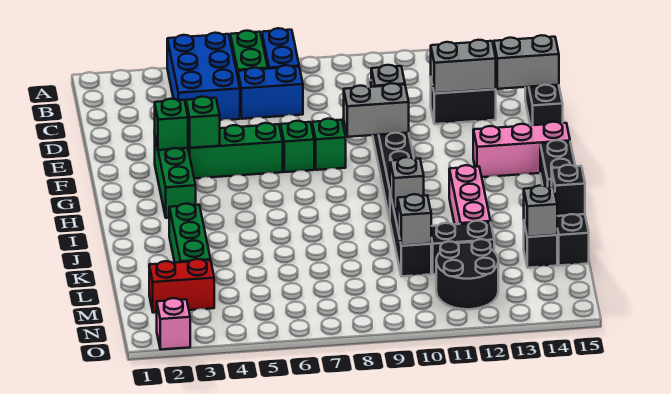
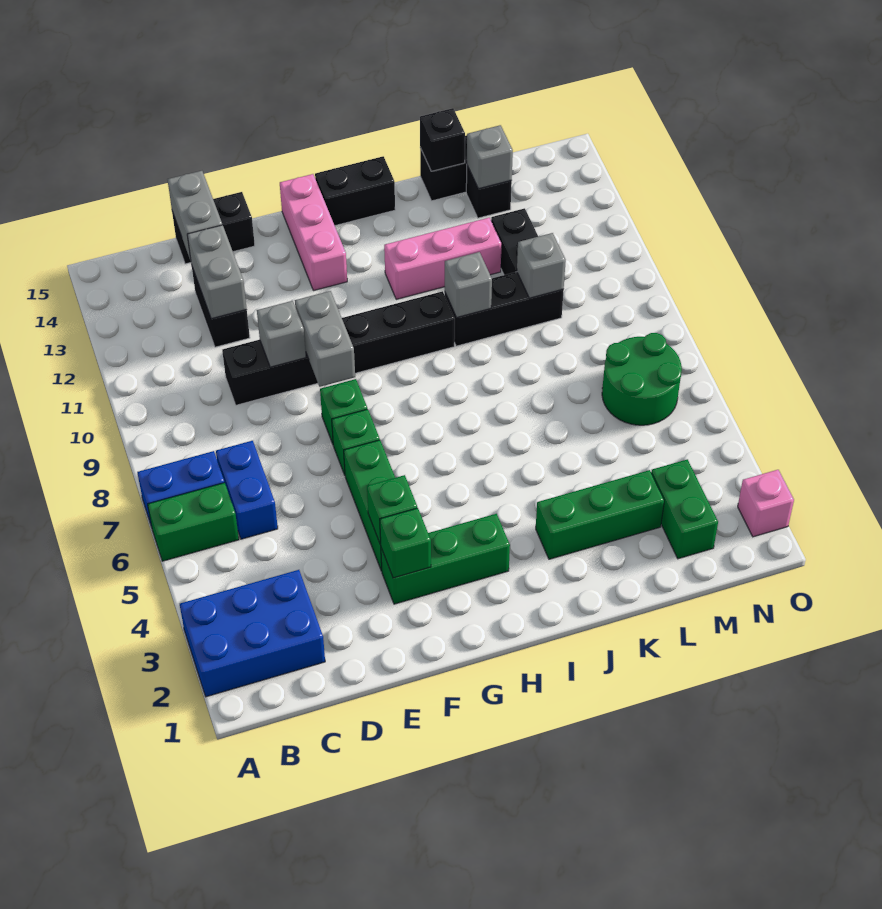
blue 2x3 brick [167,33,240,120] -> blue 2x3 brick moved to [180,570,325,697]
red 1x2 brick [149,259,214,313] -> green 1x2 brick [651,459,718,559]
none -> green 2x2 round brick [602,333,682,425]
black 2x2 round brick [436,239,498,309] -> none

